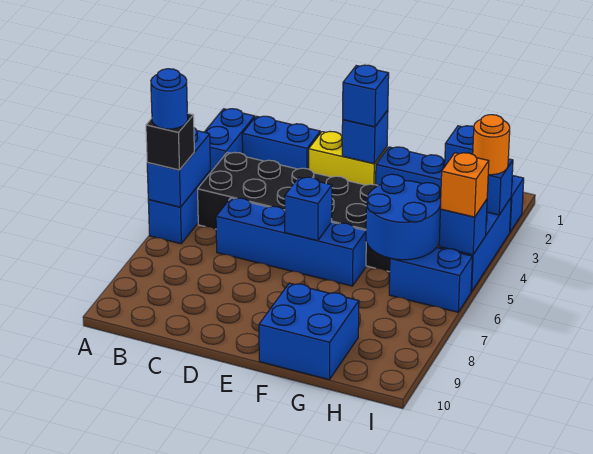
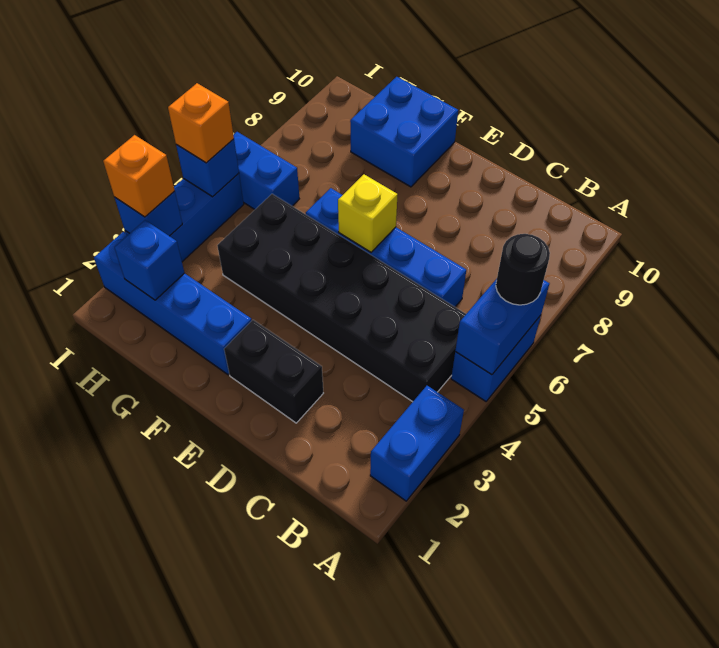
black 1x1 brick [146,113,194,170] -> black 1x1 round brick [496,234,550,305]
blue 1x1 round brick [151,69,188,129] -> none
blue 1x2 brick [242,116,320,169] -> none
yellow 1x2 brick [309,132,387,185] -> black 1x2 brick [224,320,323,423]
blue 1x1 brick [342,110,388,163] -> none
blue 1x1 brick [343,65,389,127] -> none
blue 1x1 brick [285,177,332,241] -> yellow 1x1 brick [338,174,398,252]
blue 2x2 round brick [366,174,441,260] -> none
orange 1x1 round brick [473,115,510,175] -> orange 1x1 brick [103,135,175,217]

